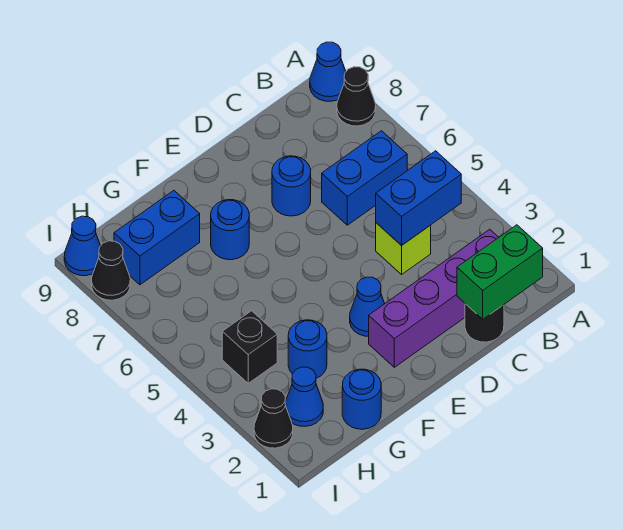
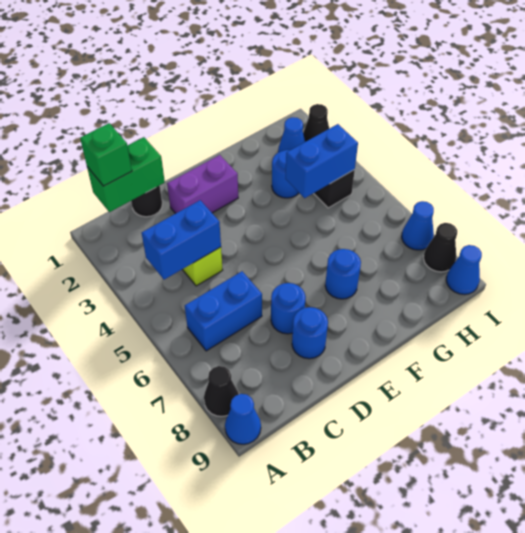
none -> green 1x1 brick [80,123,132,186]
purple 1x4 brick [369,229,499,367] -> purple 1x2 brick [167,155,238,214]
blue 1x1 cone [350,277,385,336] -> blue 1x1 cone moved to [402,201,434,250]
blue 1x1 round brick [342,369,381,429] -> blue 1x1 round brick moved to [292,307,328,359]
blue 1x2 brick [114,191,200,285] -> blue 1x2 brick moved to [285,124,358,198]

